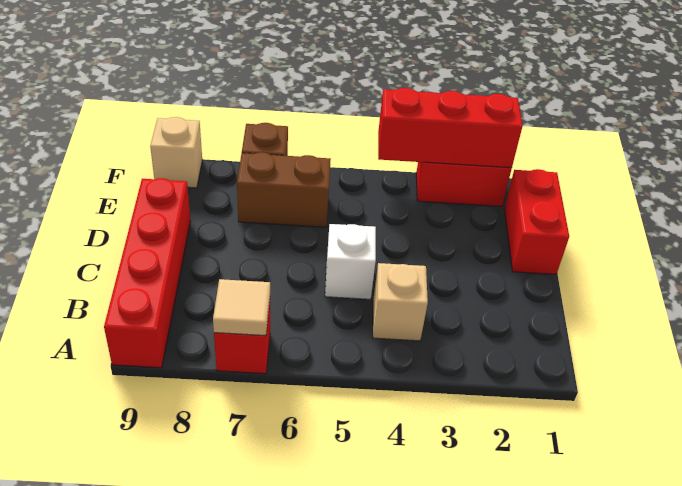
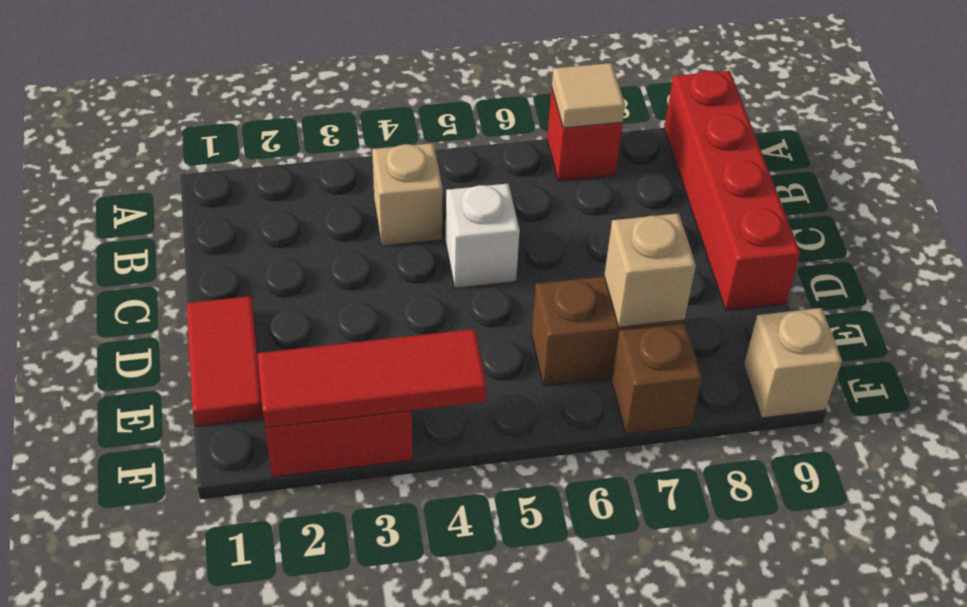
red 1x2 brick [504,169,569,274] -> red 1x2 tile [187,296,263,426]
none -> tan 1x1 brick [604,213,696,327]
red 1x3 brick [378,88,523,168] -> red 1x3 tile [257,329,487,428]

